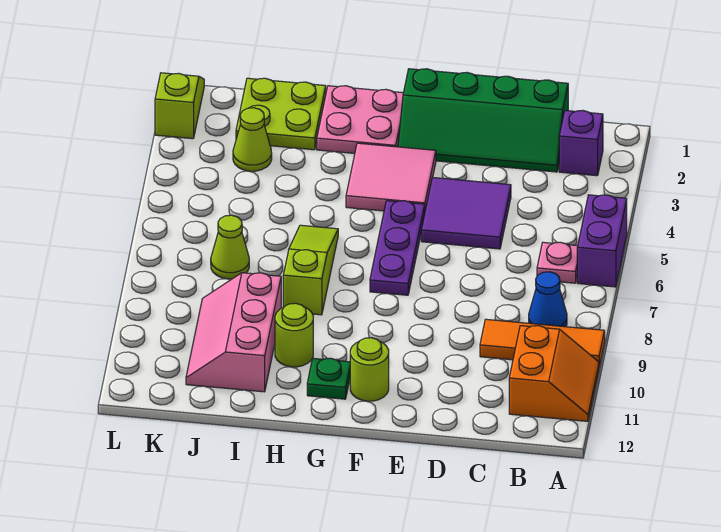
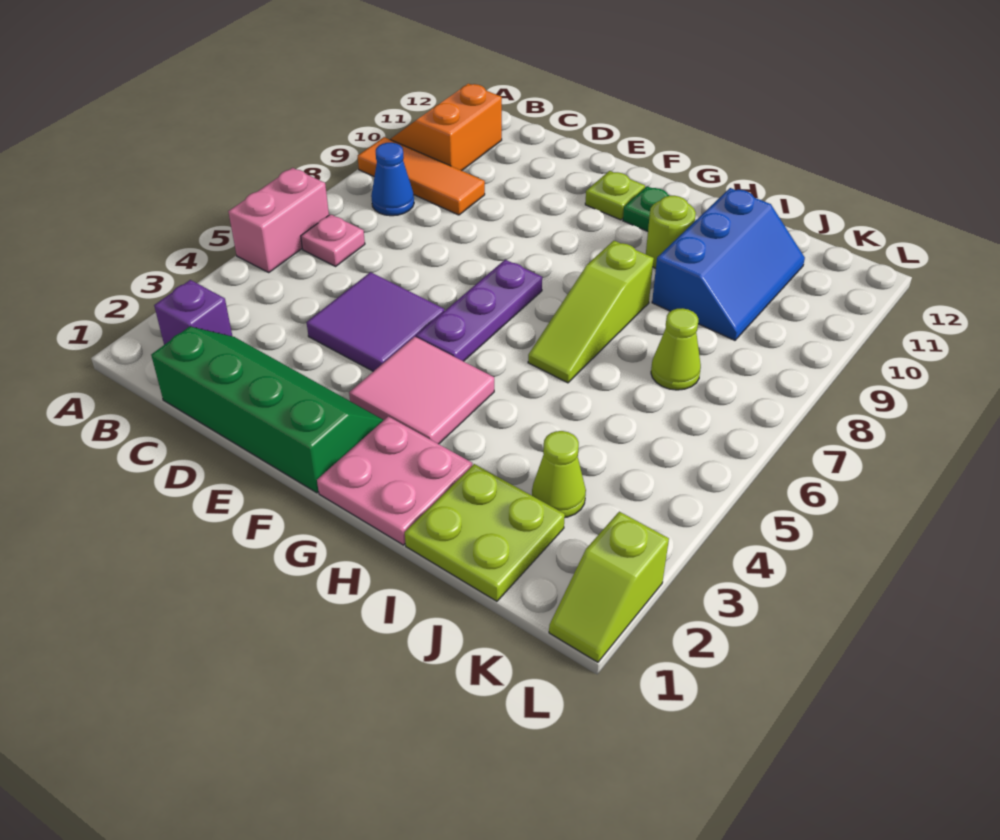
purple 1x2 brick [577,195,627,287] -> pink 1x2 brick [228,168,329,273]
lime 1x1 round brick [350,338,389,401] -> lime 1x1 plate [585,171,645,220]
pink 2x3 slope [186,273,281,392] -> blue 2x3 slope [652,188,805,340]

